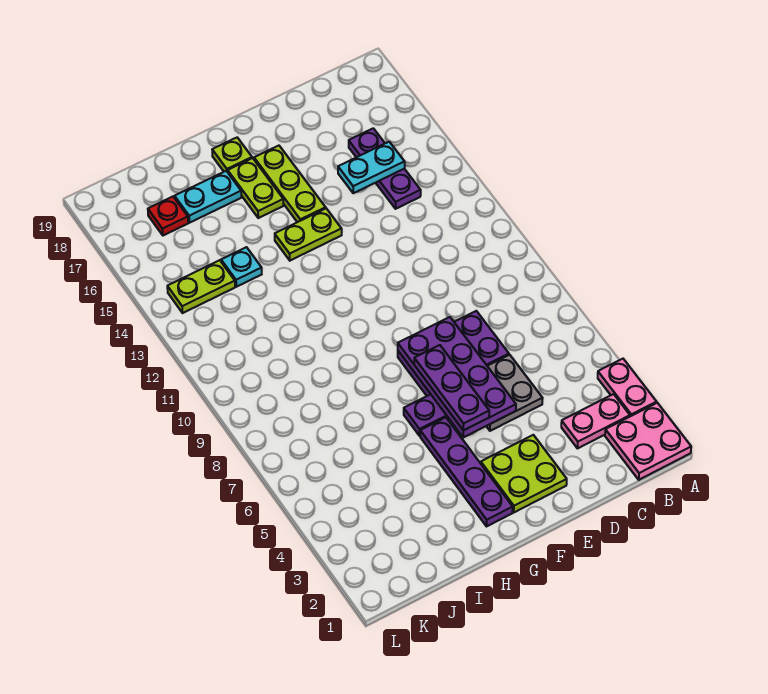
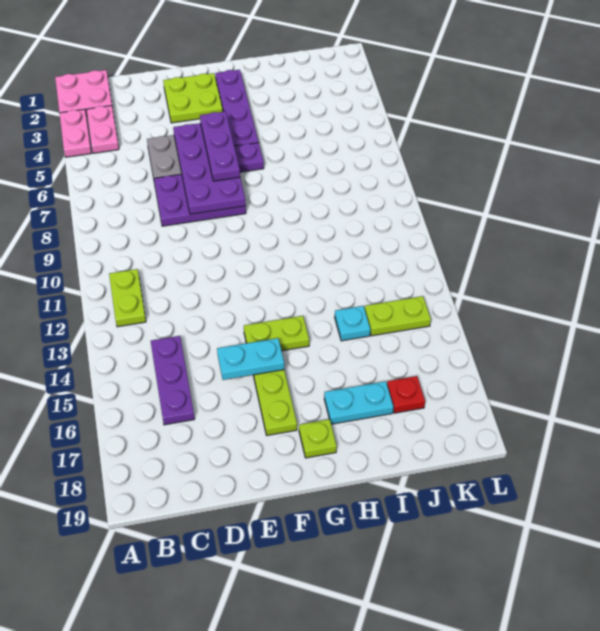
pink 1x2 plate [561,394,630,448] -> pink 1x2 plate turned to [87,106,119,153]
cyan 1x2 plate [338,142,405,193] -> cyan 1x2 plate moved to [217,338,284,380]
lime 1x2 plate [228,158,283,218] -> lime 1x2 plate moved to [109,269,146,327]

